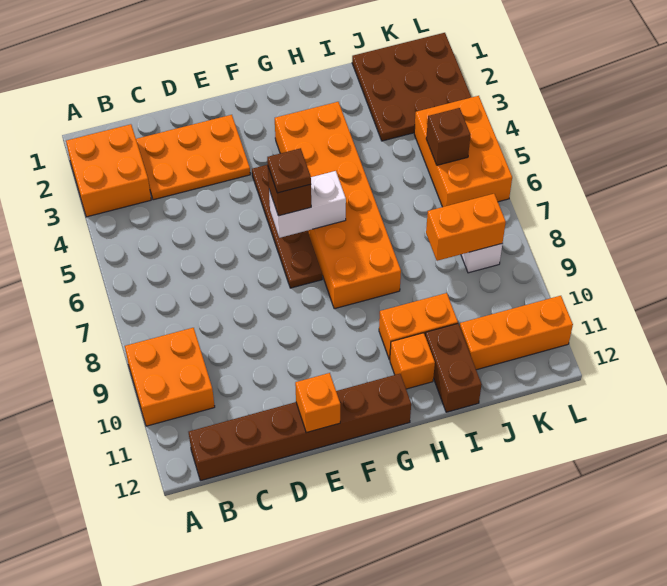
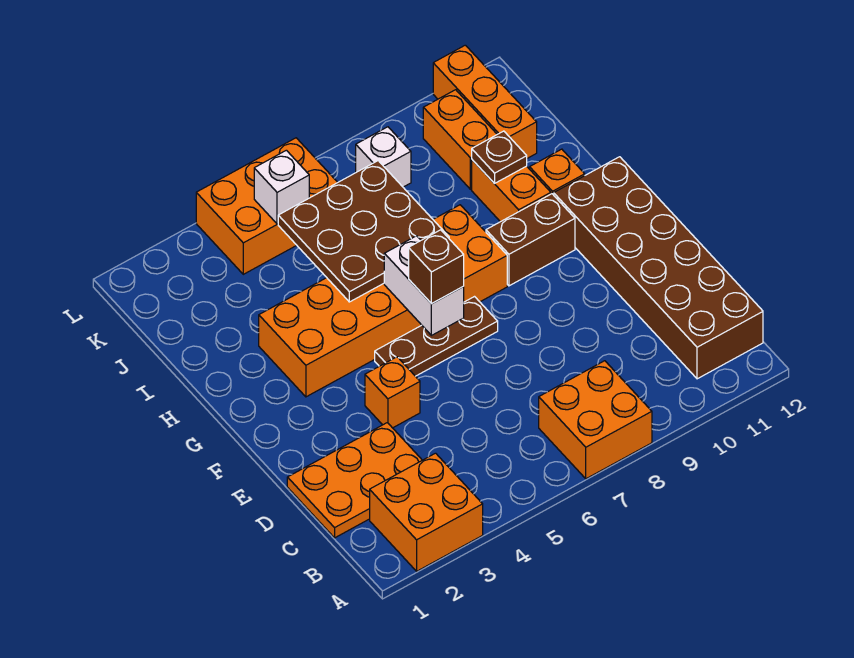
orange 2x2 brick [125,328,215,426] -> orange 2x2 brick moved to [539,361,652,479]
brown 1x6 brick [189,374,411,481] -> brown 2x6 brick [554,157,763,379]
orange 2x3 plate [136,115,250,200] -> orange 2x3 plate turned to [287,423,422,538]
orange 1x1 brick [295,373,340,433] -> orange 1x1 brick moved to [365,357,420,428]
brown 1x4 plate [252,165,322,288] -> brown 1x3 plate [375,297,498,376]
brown 1x1 plate [267,148,311,193] -> brown 1x1 plate moved to [472,131,527,183]
brown 1x2 brick [425,324,482,412] -> brown 1x2 brick moved to [486,194,575,286]
brown 3x3 plate [352,33,471,141] -> brown 3x3 plate moved to [278,161,449,302]
orange 1x2 brick [426,194,506,261] -> orange 1x2 brick moved to [423,90,497,189]
brown 1x1 brick [426,108,470,165] -> white 1x1 brick [254,150,309,224]

